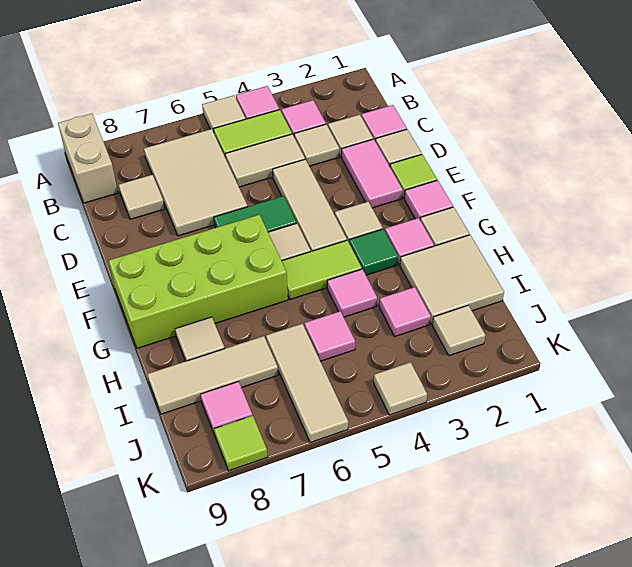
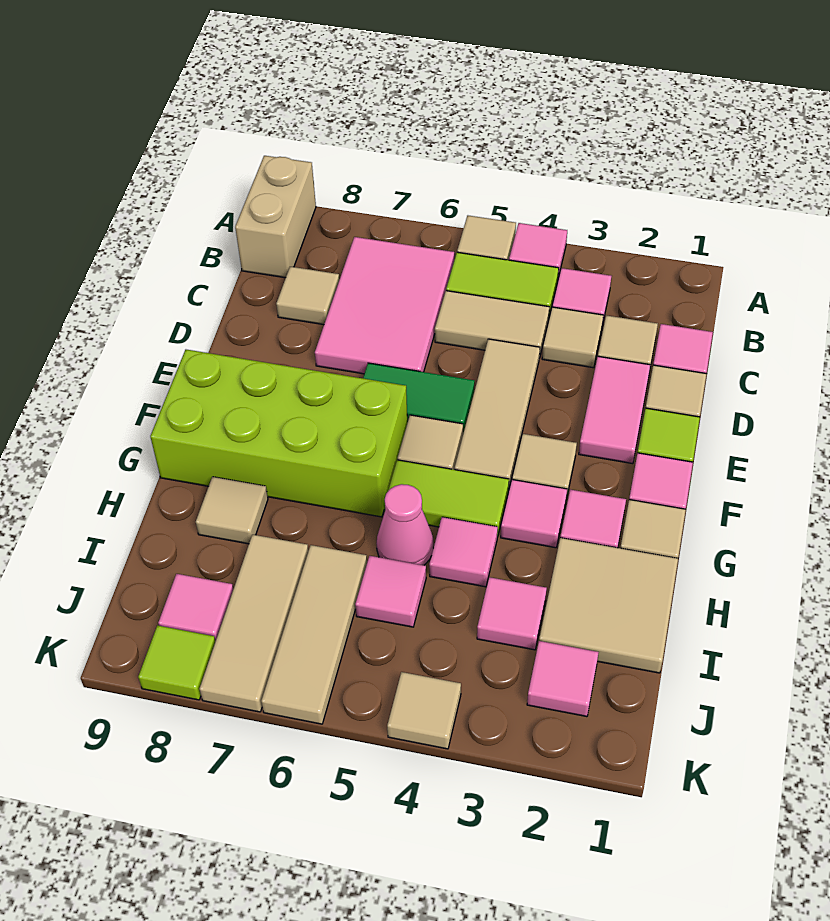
tan 2x3 tile [144,129,248,236] -> pink 2x3 tile [315,237,454,374]
green 1x1 tile [349,229,398,275] -> pink 1x1 tile [501,480,567,548]
none -> pink 1x1 cone [376,484,433,565]
tan 1x3 tile [147,336,278,414] -> tan 1x3 tile turned to [199,535,308,712]
tan 1x1 tile [432,305,485,356] -> pink 1x1 tile [527,641,599,717]

